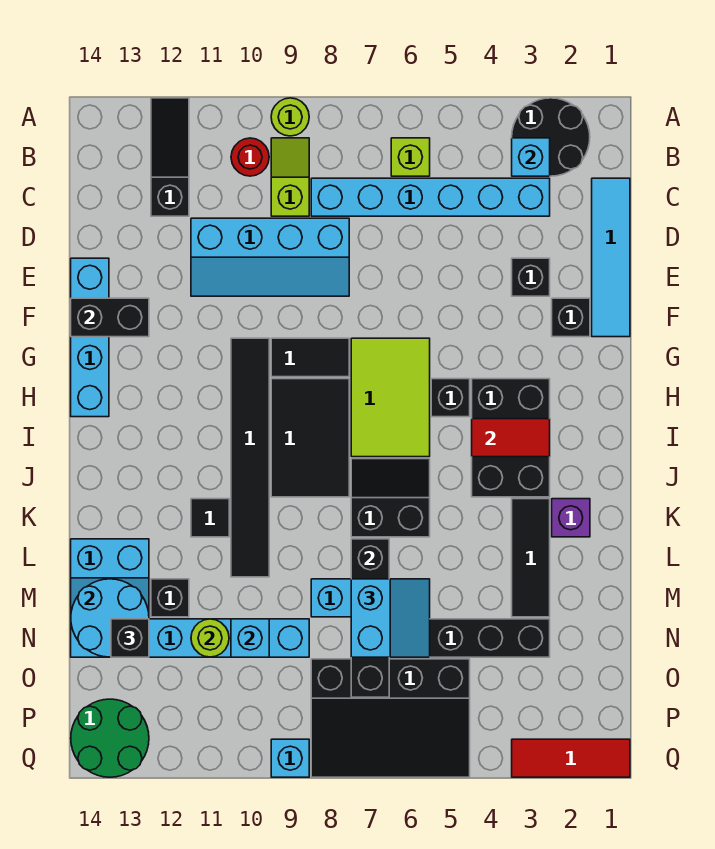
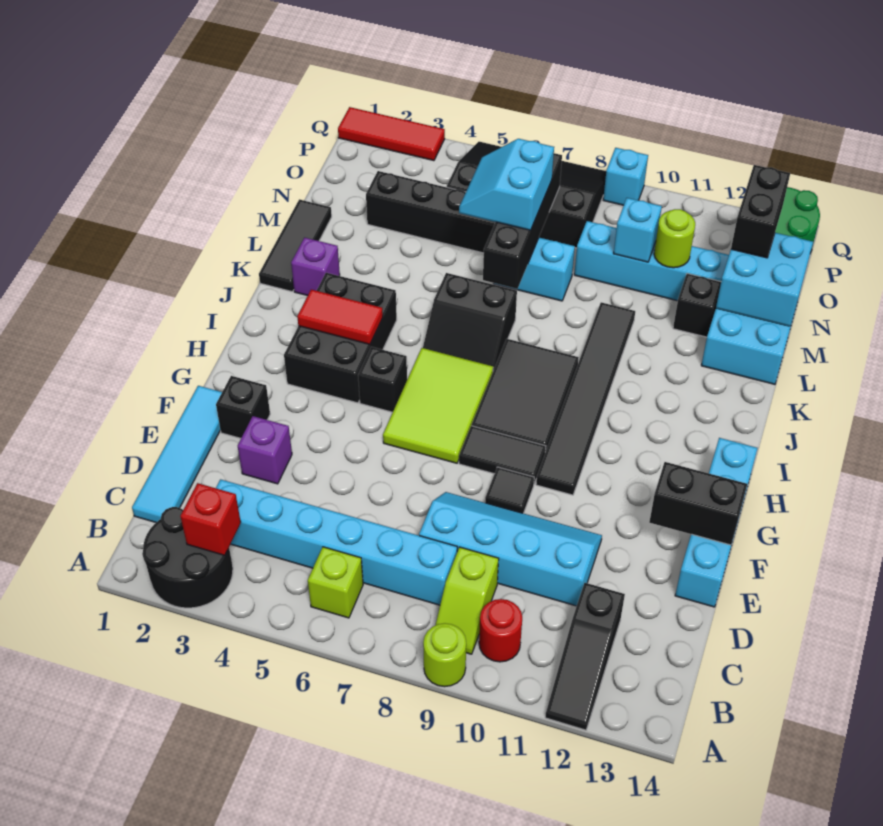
cyan 1x1 brick [512,138,550,176] -> red 1x1 brick [180,483,241,556]
black 1x1 brick [512,258,550,296] -> purple 1x1 brick [238,416,292,484]
black 1x3 tile [512,499,550,617] -> black 1x3 tile moved to [259,199,332,292]
black 1x1 tile [191,499,229,537] -> black 1x1 tile moved to [485,467,534,513]
cyan 2x2 round brick [71,579,149,657] -> cyan 2x2 brick [716,233,813,326]
black 1x1 brick [111,619,149,657] -> black 1x2 brick [731,165,790,258]

